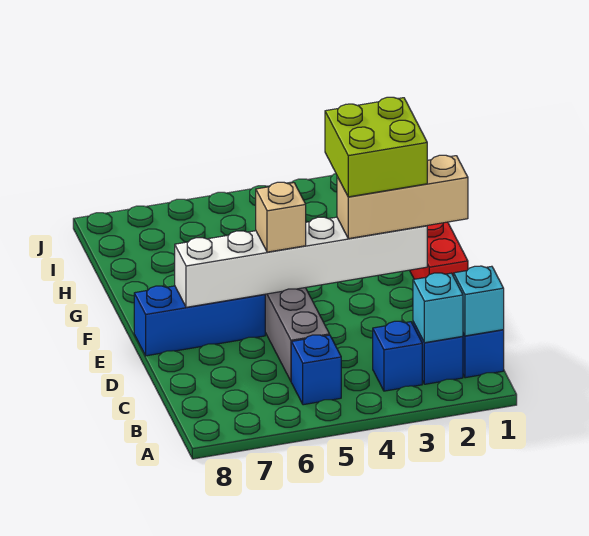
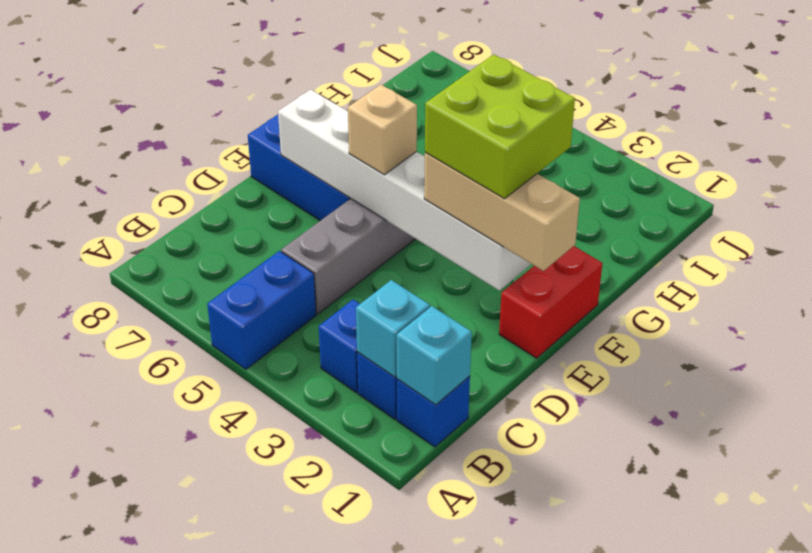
blue 1x1 brick [291,335,341,405] -> blue 1x2 brick [207,251,316,369]

